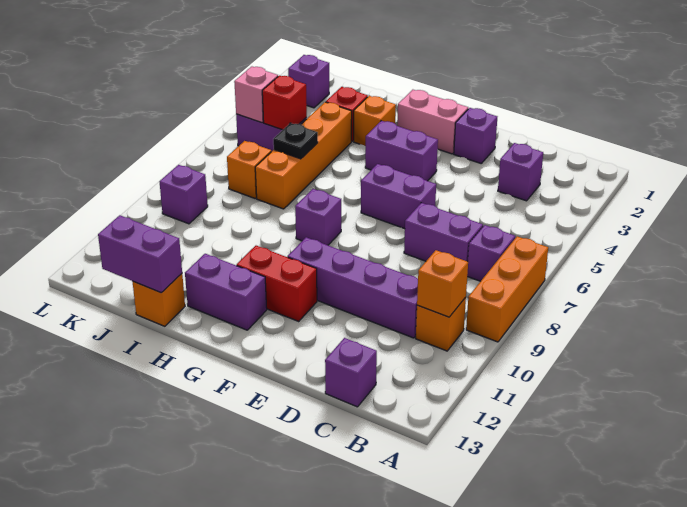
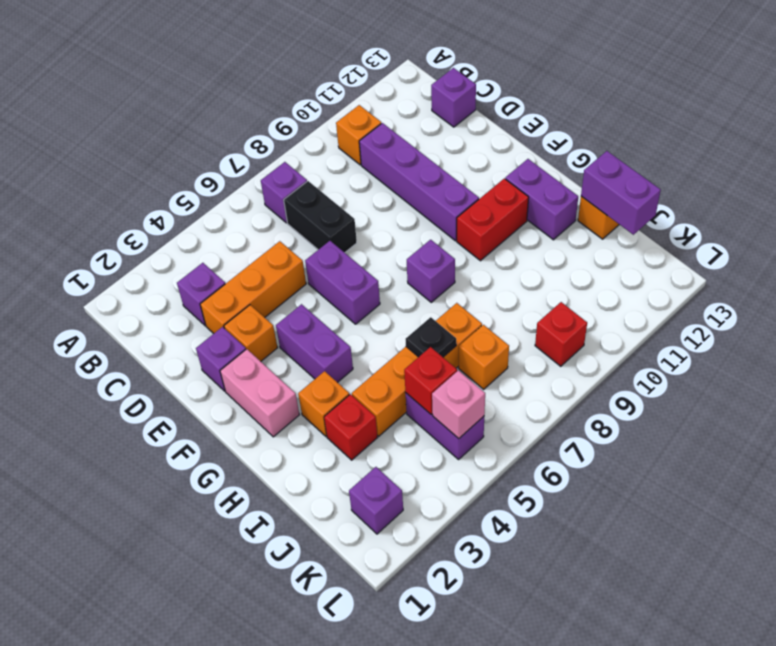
orange 1x3 brick [466,236,548,342] -> orange 1x3 brick moved to [200,241,306,334]
orange 1x1 brick [417,250,468,317] -> orange 1x1 brick moved to [224,305,278,361]
purple 1x2 brick [404,203,483,261] -> black 1x2 brick [284,181,357,253]
red 1x2 brick [237,246,317,321] -> red 1x2 brick turned to [457,178,529,261]
purple 1x1 brick [159,165,208,224] -> red 1x1 brick [535,302,587,366]

